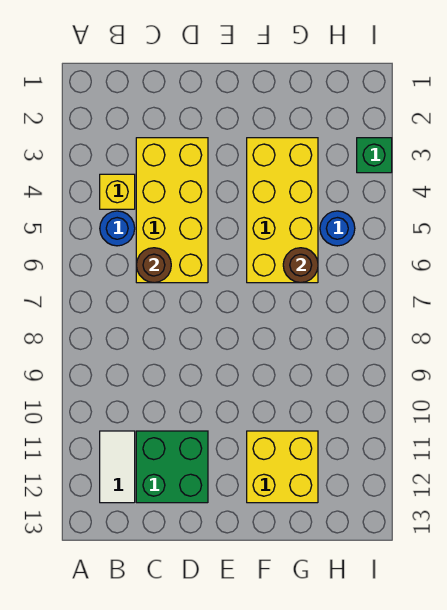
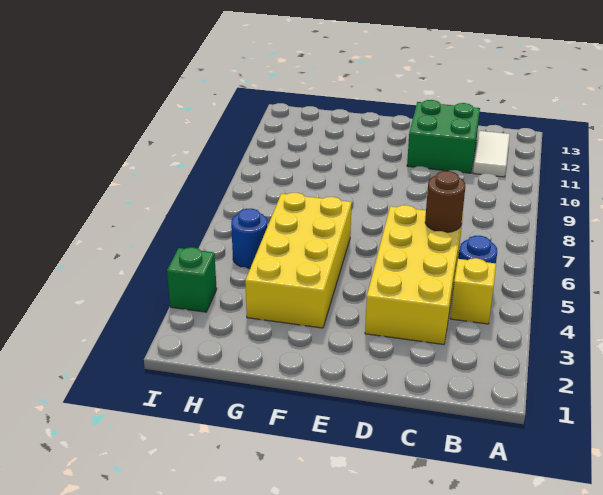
yellow 2x2 brick [247,431,318,503] -> none
brown 1x1 round brick [283,248,318,283] -> none

